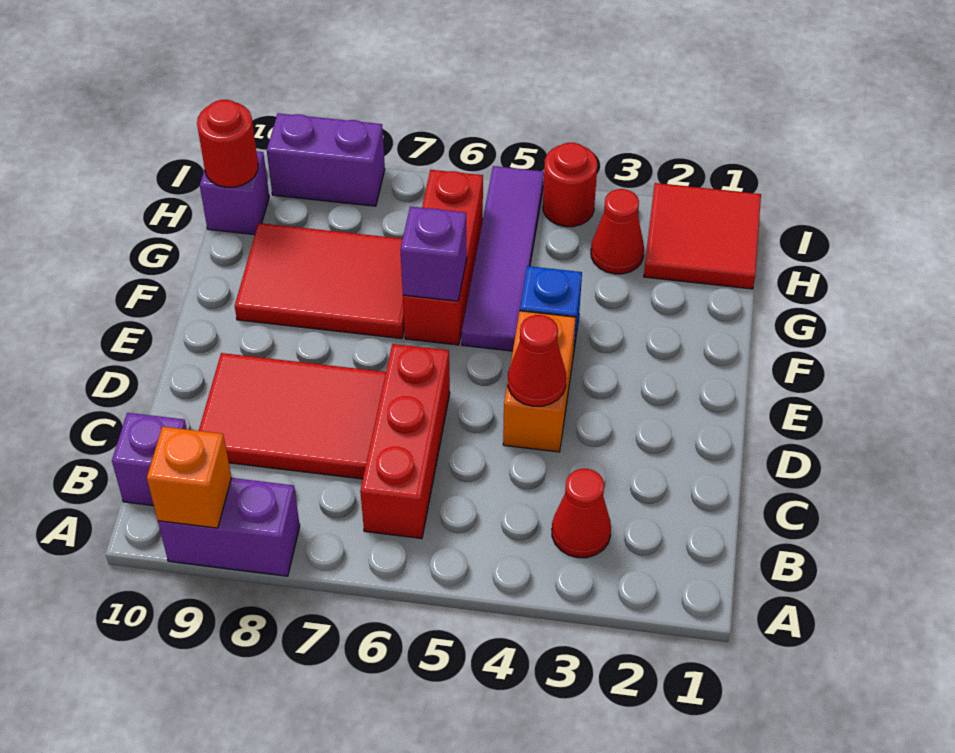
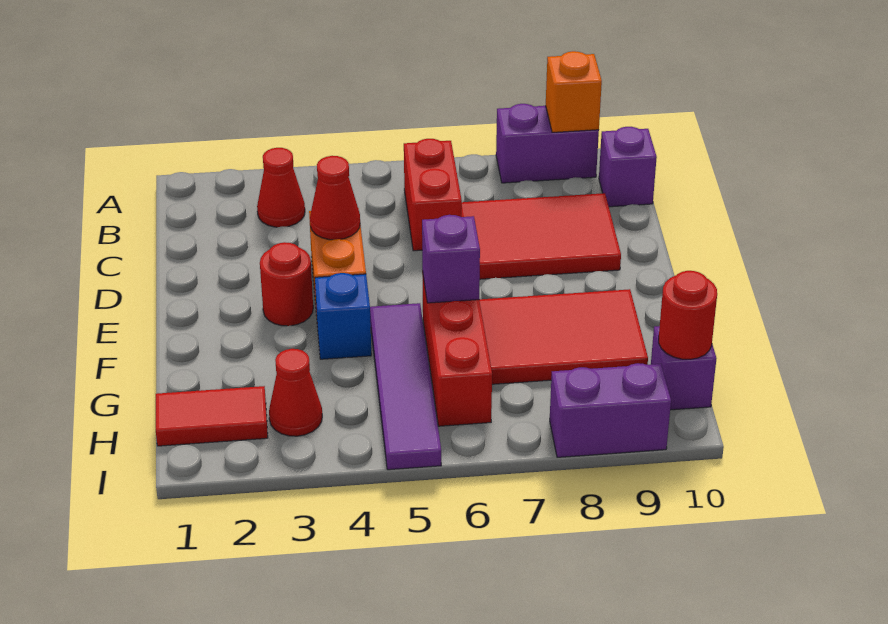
red 1x3 brick [360,344,450,538] -> red 1x2 brick [404,139,462,251]
red 2x2 tile [644,183,761,289] -> red 1x2 tile [156,386,268,446]
red 1x1 round brick [543,143,597,227] -> red 1x1 round brick moved to [260,242,313,326]

